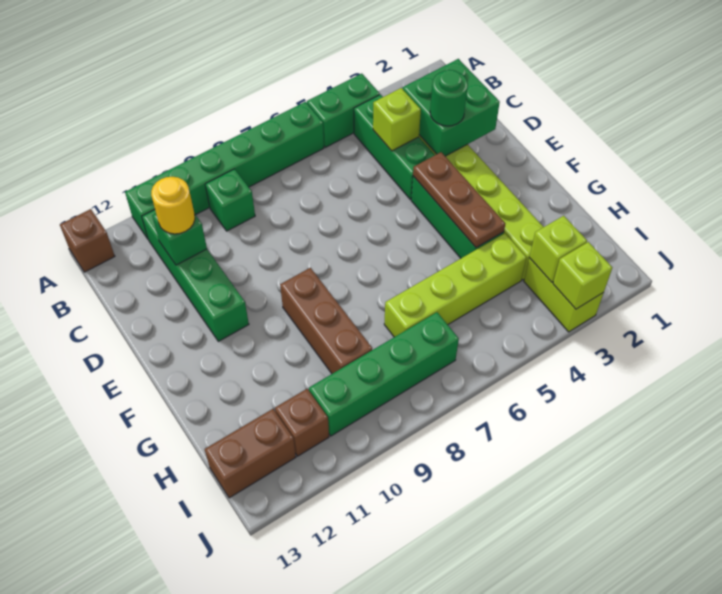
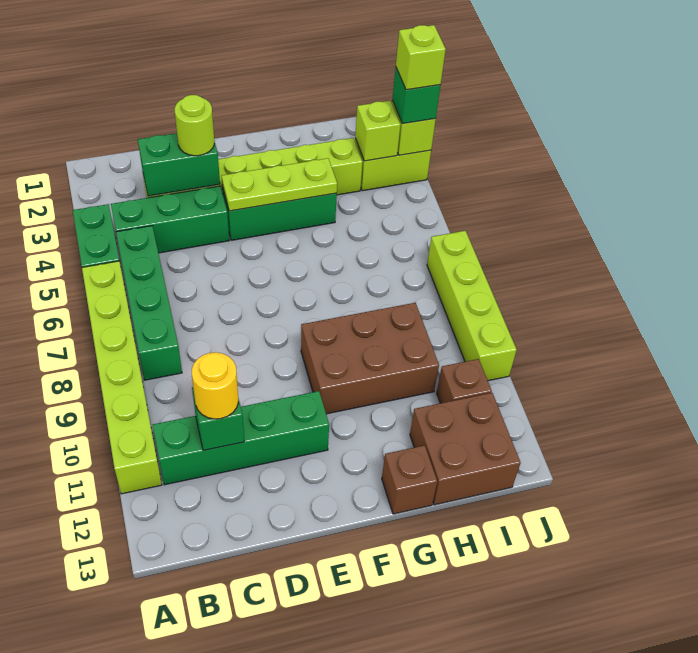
green 1x6 brick [125,102,324,239] -> lime 1x6 brick [82,261,162,494]
brown 1x1 brick [60,209,115,272] -> brown 1x1 brick moved to [382,445,437,514]
green 1x1 brick [205,169,255,231] -> green 1x1 brick moved to [392,68,440,124]
green 2x2 brick [403,59,500,156] -> green 1x2 brick [138,133,220,196]
lime 1x1 brick [373,88,421,151] -> lime 1x1 brick moved to [396,25,446,90]
green 1x1 round brick [430,70,468,126] -> lime 1x1 round brick [175,95,214,156]
brown 1x3 plate [413,152,505,248] -> lime 1x3 plate [222,158,337,211]
brown 1x3 brick [280,268,372,374] -> brown 2x3 brick [301,303,439,414]
lime 1x4 brick [384,233,527,337] -> lime 1x4 brick moved to [427,231,517,381]
green 1x4 brick [309,312,459,436] -> green 1x4 brick moved to [116,226,182,380]
brown 1x2 brick [204,409,296,498] -> brown 2x2 brick [410,393,521,505]

